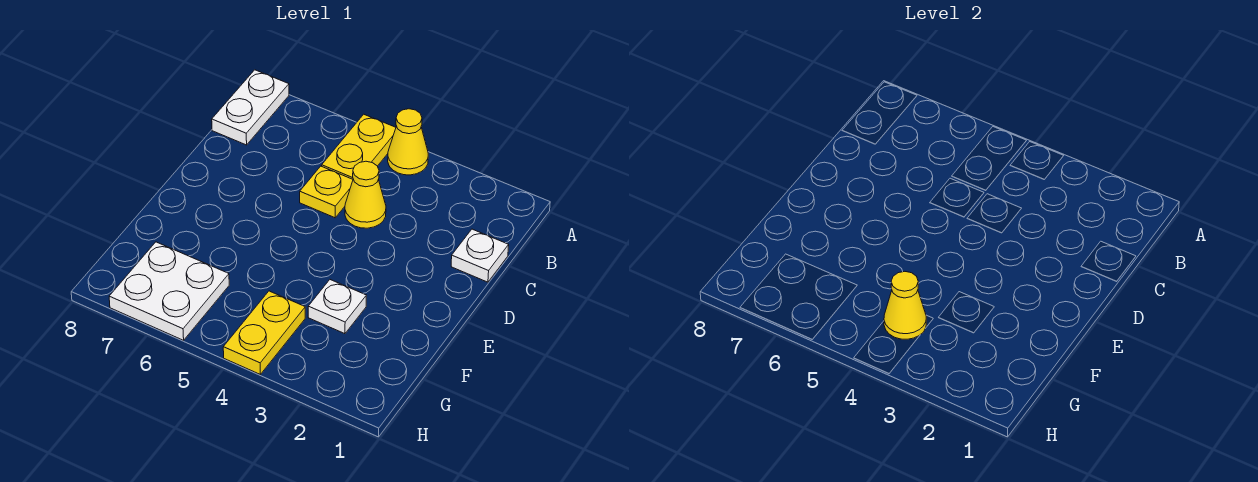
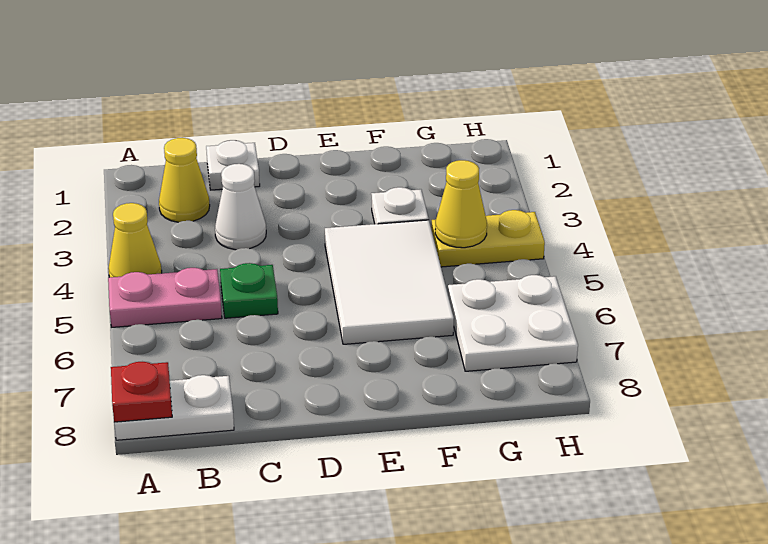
yellow 1x2 plate [322,114,396,179] -> pink 1x2 plate [108,268,222,327]
none -> red 1x1 plate [111,362,172,422]
none -> white 1x1 cone [215,164,266,250]
yellow 1x1 cone [345,161,386,228] -> yellow 1x1 cone moved to [159,138,210,222]
yellow 1x1 plate [300,166,353,218] -> green 1x1 plate [220,263,278,318]
none -> white 2x3 tile [325,220,454,344]

